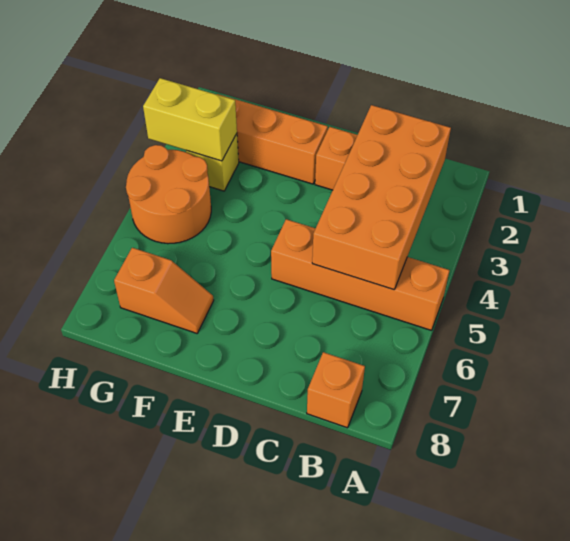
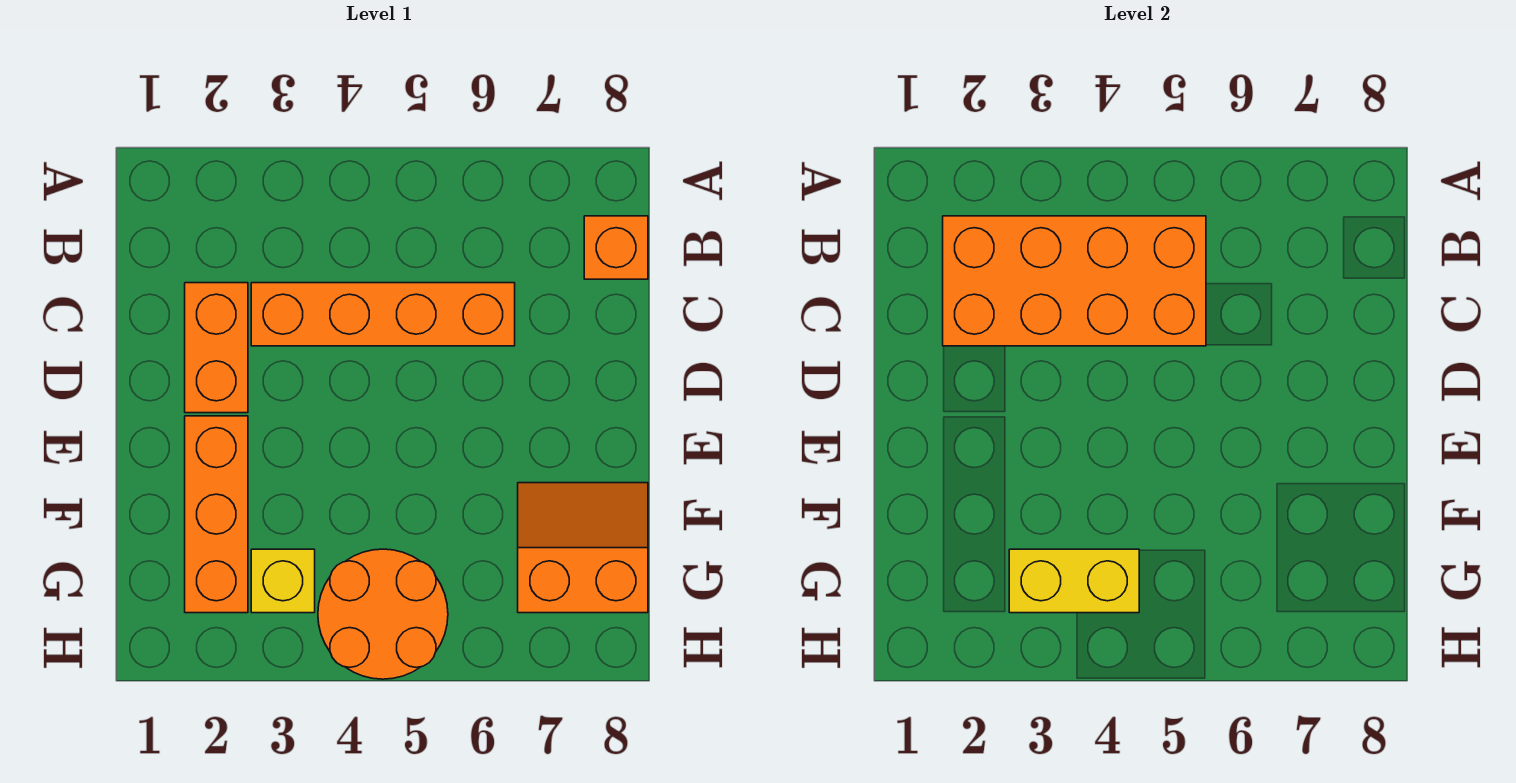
orange 1x4 brick [271,219,450,330] -> orange 1x4 brick turned to [251,283,515,346]
orange 1x2 slope [114,248,214,333] -> orange 2x2 slope [518,483,648,613]
yellow 1x2 brick [143,78,237,161] -> yellow 1x2 brick turned to [1009,549,1139,613]

